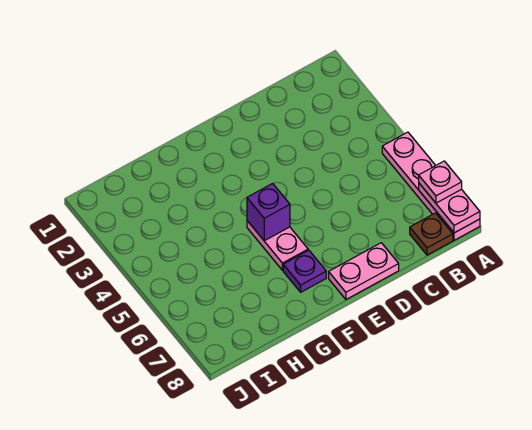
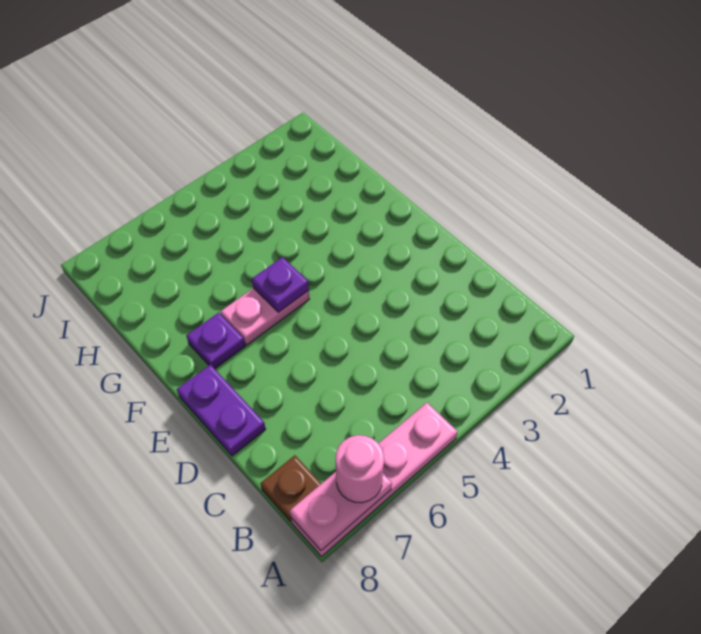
pink 1x1 plate [419,161,462,203] -> pink 1x1 round brick [336,435,384,503]
pink 1x2 plate [329,243,399,299] -> purple 1x2 plate [177,365,266,456]
purple 1x1 brick [247,183,290,241] -> purple 1x1 plate [252,257,309,312]

